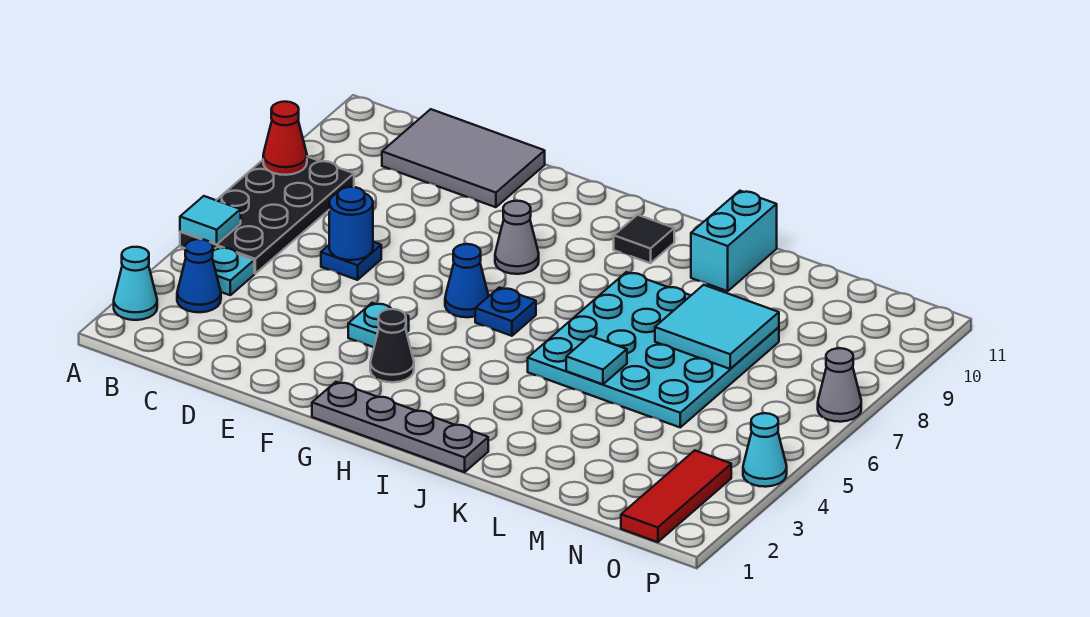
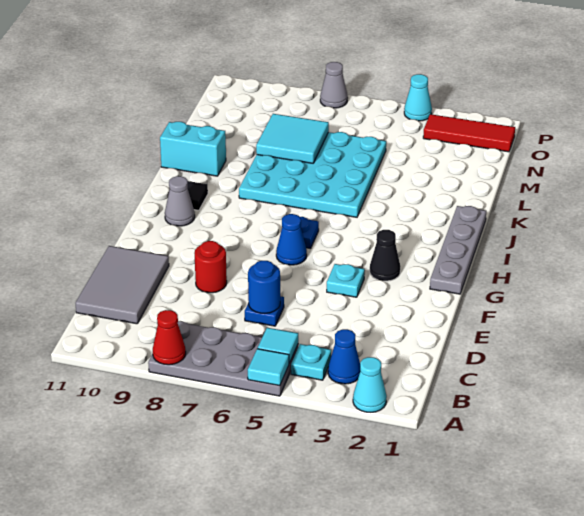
black 2x4 plate [180,157,354,273] -> grey 2x4 plate [148,321,298,396]
none -> red 1x1 round brick [195,241,227,293]
grey 1x1 cone [495,201,539,274] -> grey 1x1 cone moved to [165,176,195,226]
cyan 1x1 tile [566,336,627,384] -> cyan 1x1 tile moved to [258,328,298,363]

